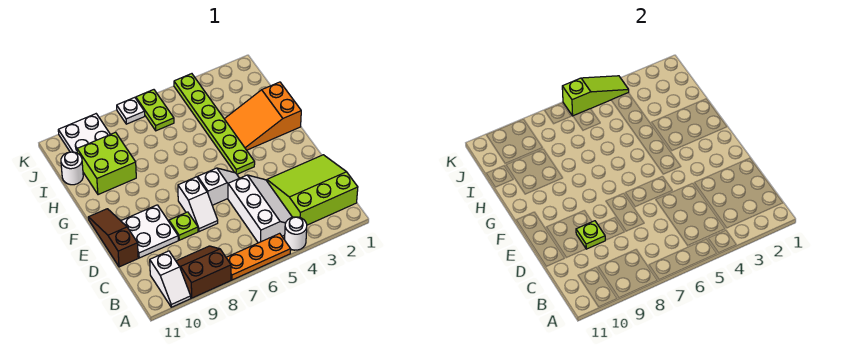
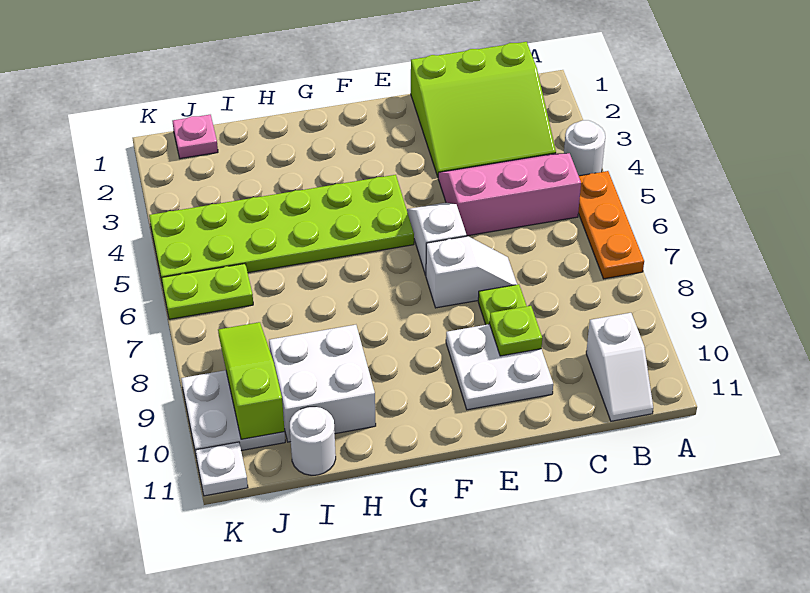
brown 2x2 slope [176,246,231,298] -> none
white 1x2 slope [150,251,191,307] -> white 1x2 slope turned to [586,313,653,421]
lime 3x3 slope [267,155,358,225] -> lime 3x3 slope turned to [411,42,556,176]
white 2x3 slope [228,175,292,243] -> pink 2x3 slope [438,153,581,236]
brown 1x3 slope [88,209,138,267] -> none
lime 1x6 plate [174,74,255,174] -> lime 2x6 plate [149,175,414,281]
orange 2x3 slope [225,82,301,150] -> none
lime 2x2 brick [77,132,136,195] -> white 2x2 brick [269,325,376,442]
none -> pink 1x1 plate [173,115,218,159]
lime 1x3 slope [562,76,629,116] -> lime 1x3 slope moved to [218,322,285,439]
white 1x1 plate [117,97,145,124] -> white 1x1 plate moved to [195,442,248,496]

